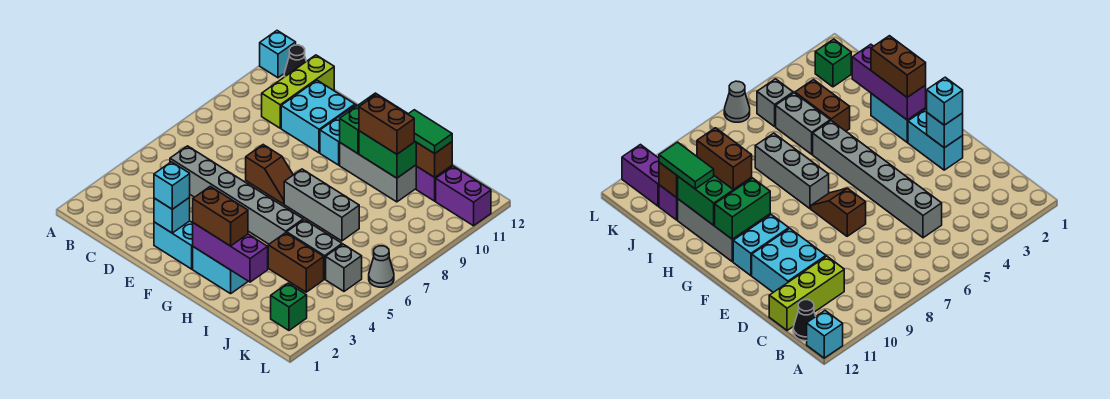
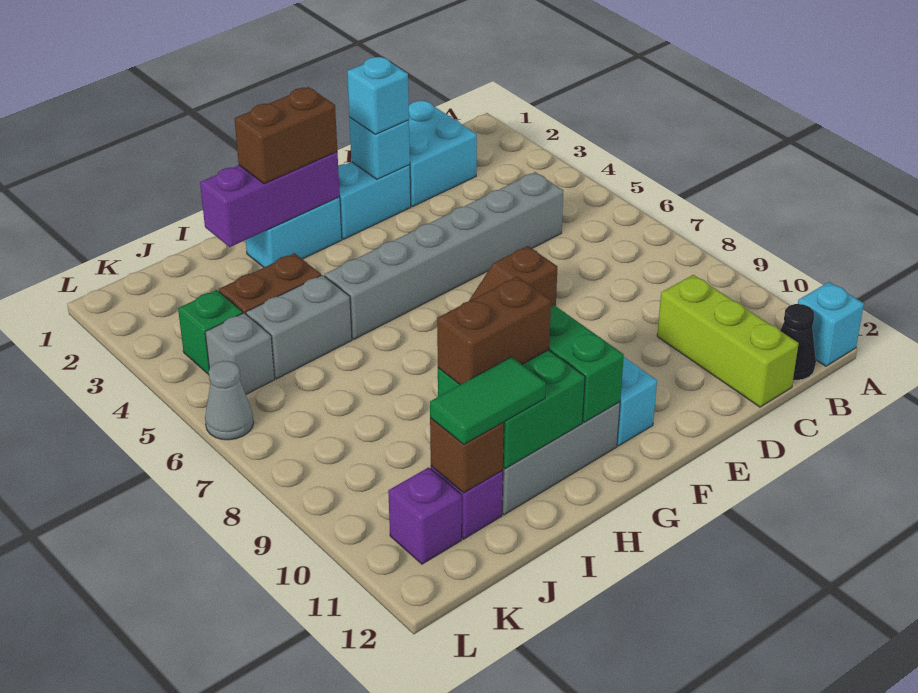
cyan 2x2 brick [281,80,355,153] -> cyan 2x2 brick moved to [409,100,477,207]
grey 1x3 brick [284,169,359,241] -> none
green 1x1 brick [271,283,307,330] -> green 1x1 brick moved to [178,290,243,375]
purple 1x2 brick [436,166,491,226] -> purple 1x1 brick [388,467,462,564]

